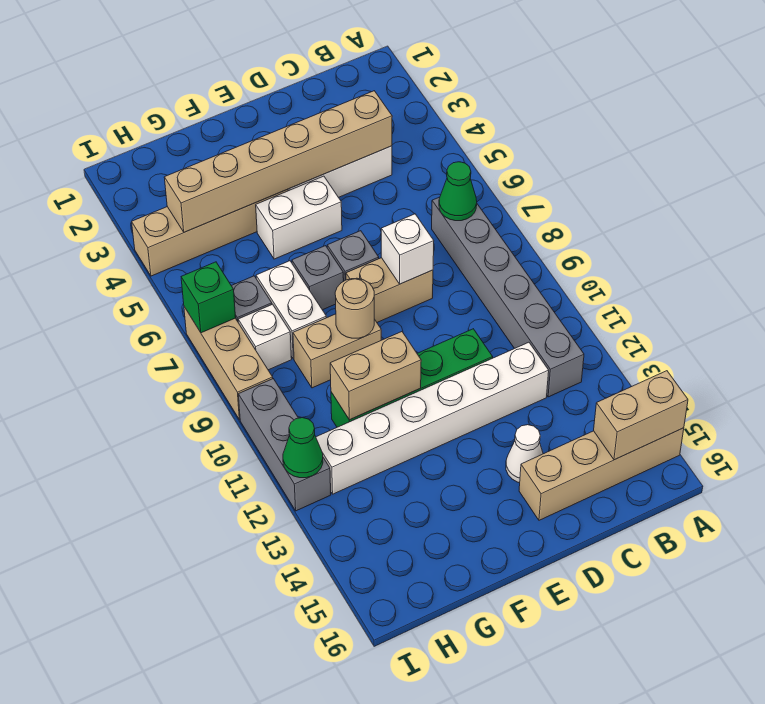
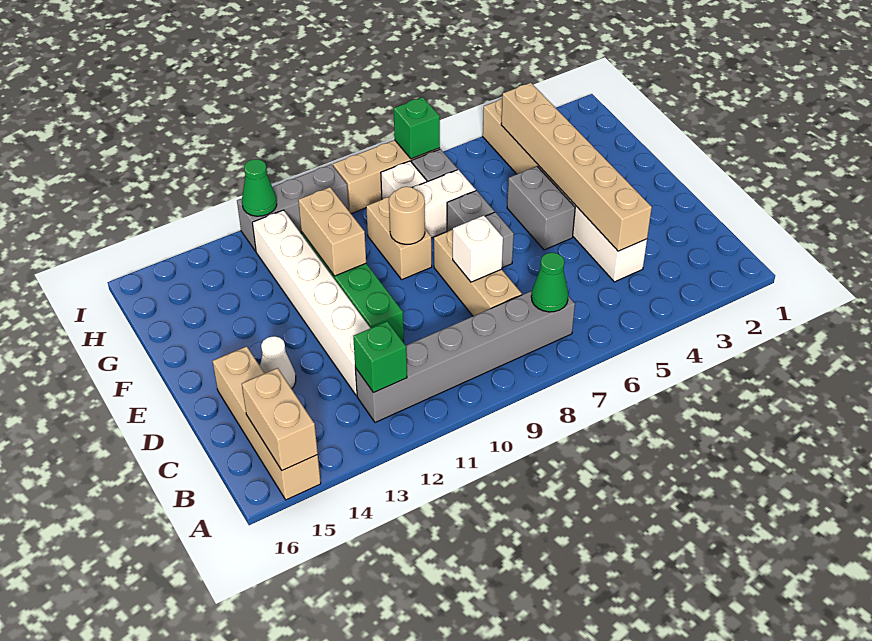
none -> green 1x1 brick [353,321,407,393]
tan 1x2 brick [346,258,433,322] -> tan 1x3 brick [434,229,522,316]
white 1x2 brick [256,176,342,259] -> grey 1x2 brick [507,166,575,250]

